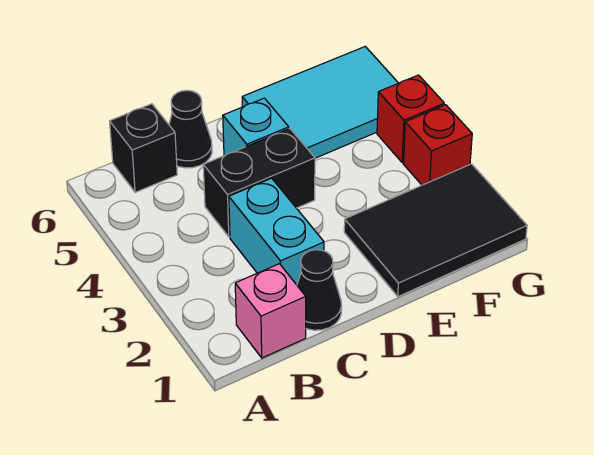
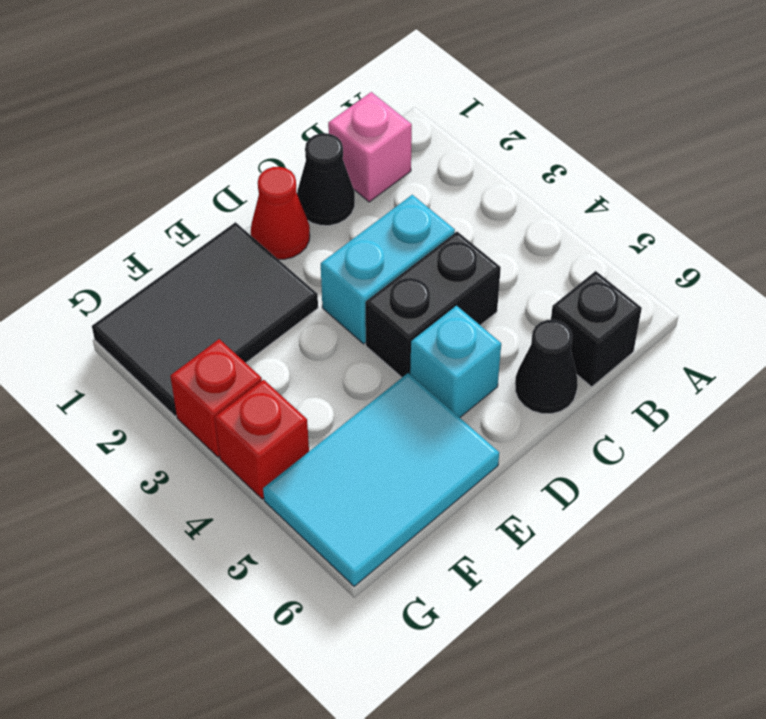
cyan 1x2 brick [229,178,324,285] -> cyan 1x2 brick turned to [321,195,455,344]
none -> red 1x1 cone [251,167,310,259]

